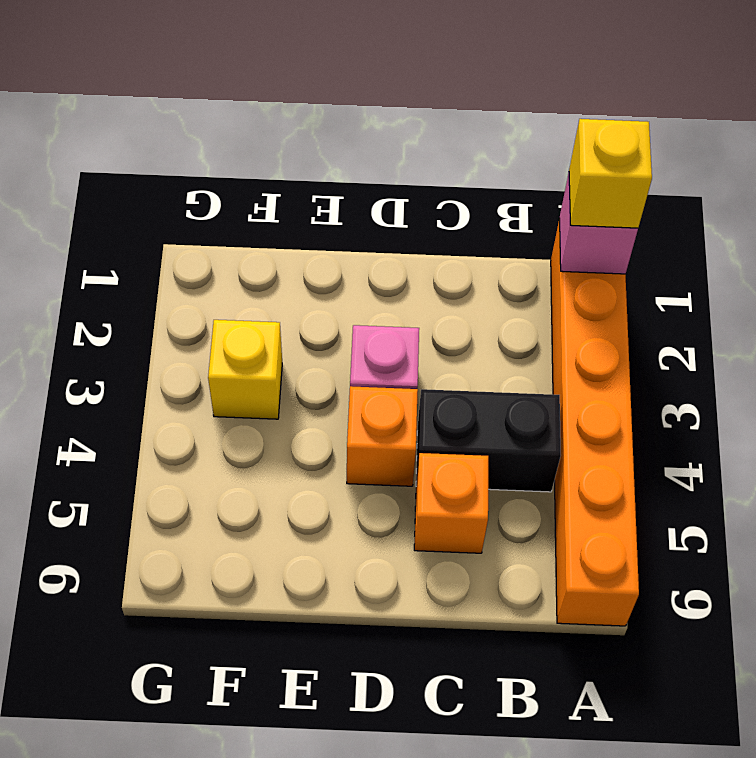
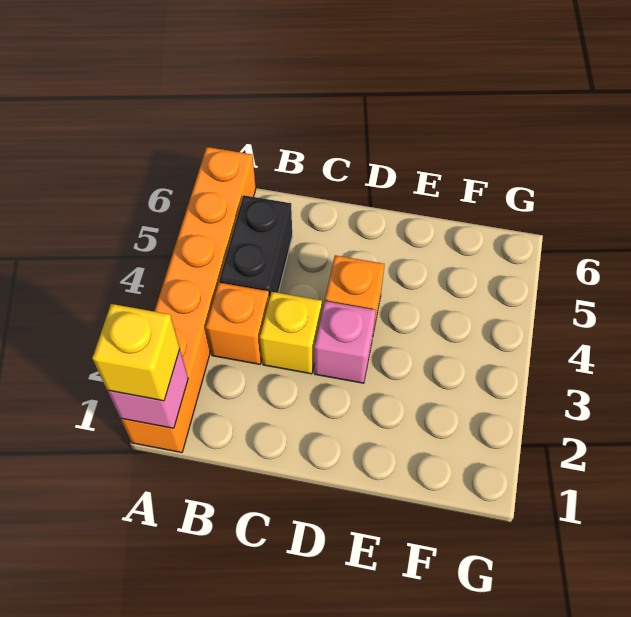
black 1x2 brick [416,389,561,492] -> black 1x2 brick turned to [219,195,292,298]
orange 1x1 brick [414,453,488,553] -> orange 1x1 brick moved to [206,283,269,364]
yellow 1x1 brick [208,320,282,419] -> yellow 1x1 brick moved to [260,292,322,374]

